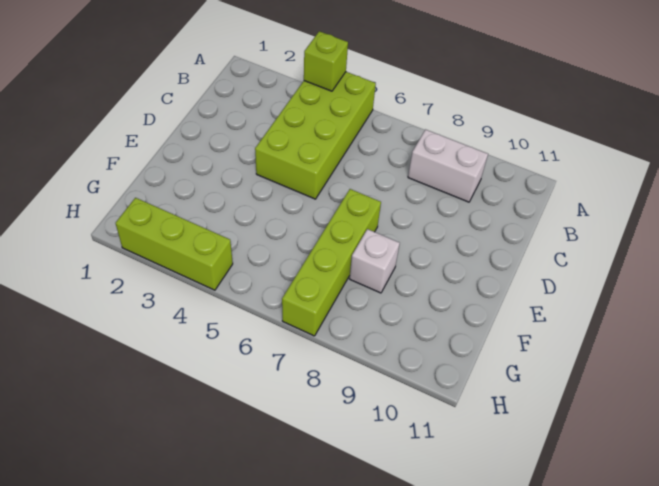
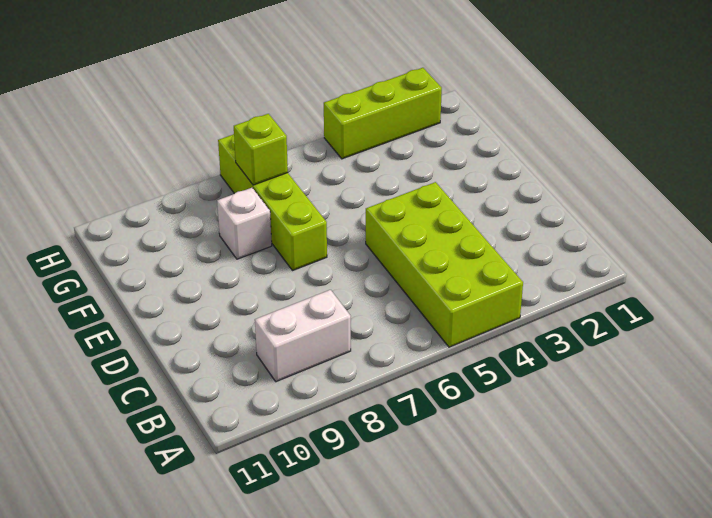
lime 1x1 brick [304,31,348,91] -> lime 1x1 brick moved to [234,114,288,185]

